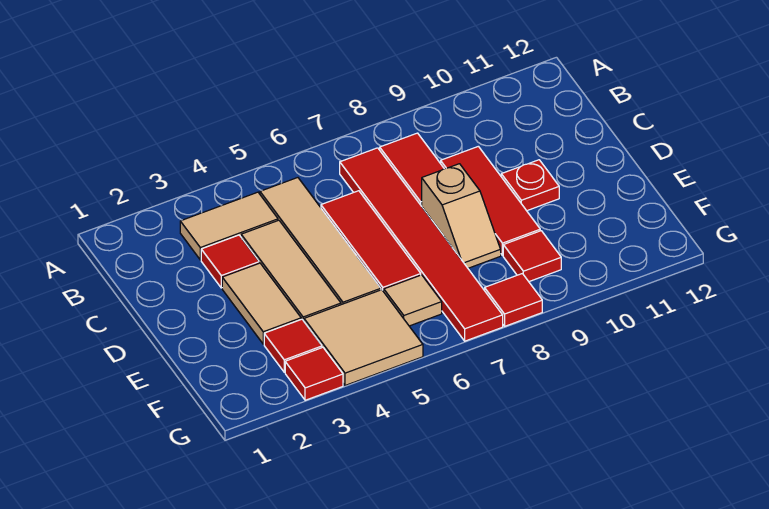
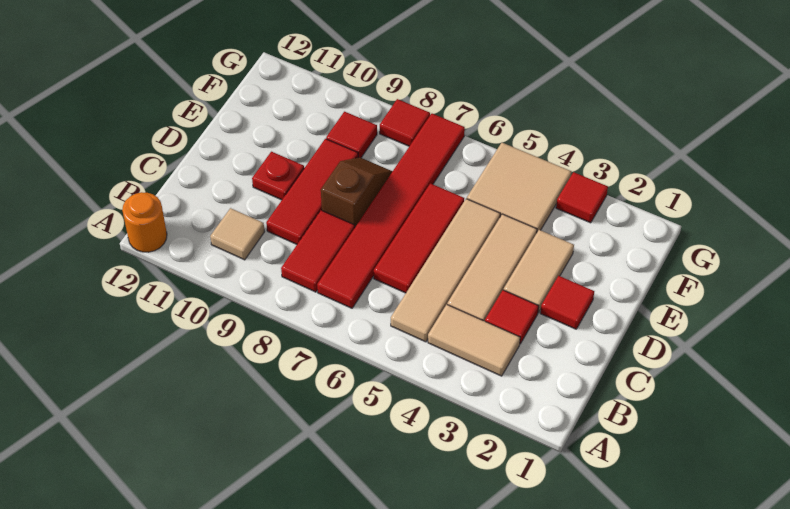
none -> orange 1x1 round brick [122,192,167,252]
tan 1x2 slope [422,164,501,268] -> brown 1x2 slope [321,157,392,227]
red 1x1 tile [264,319,322,372] -> red 1x1 tile moved to [540,276,594,329]
tan 1x1 tile [384,275,442,326] -> tan 1x1 tile moved to [210,208,265,260]

